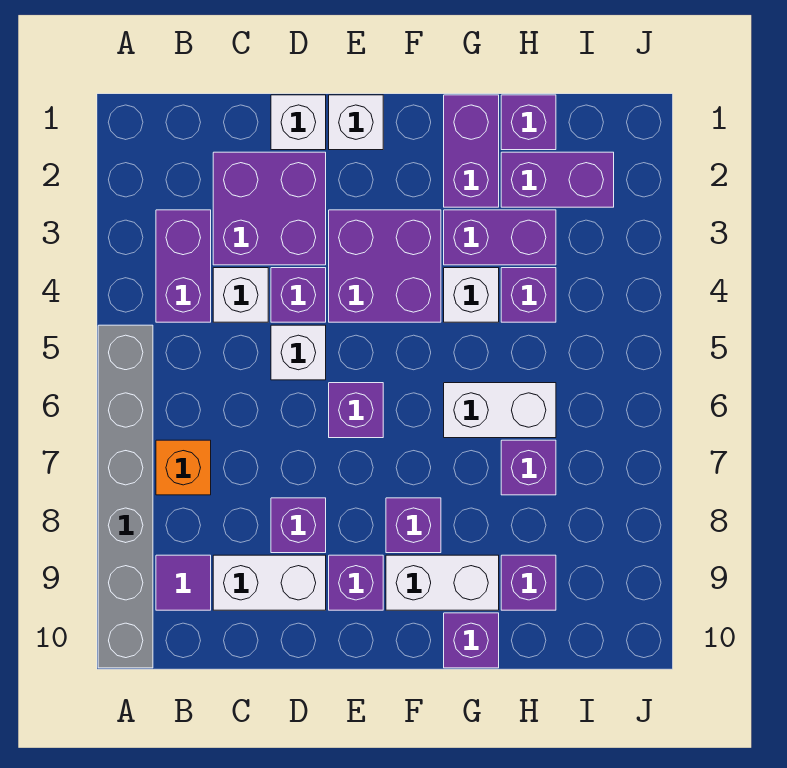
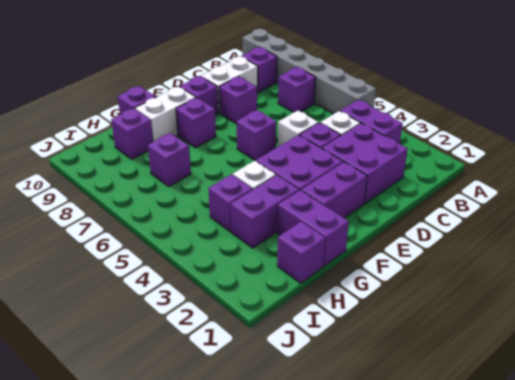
orange 1x1 brick [156,440,211,495] -> purple 1x1 brick [278,67,316,112]
purple 1x1 tile [156,555,211,610] -> purple 1x1 brick [241,47,277,92]
white 1x1 brick [271,95,326,150] -> none
white 1x1 brick [329,95,383,150] -> none
white 1x2 brick [444,383,556,438] -> none
purple 1x2 brick [501,152,614,207] -> purple 1x2 brick moved to [301,162,367,218]

